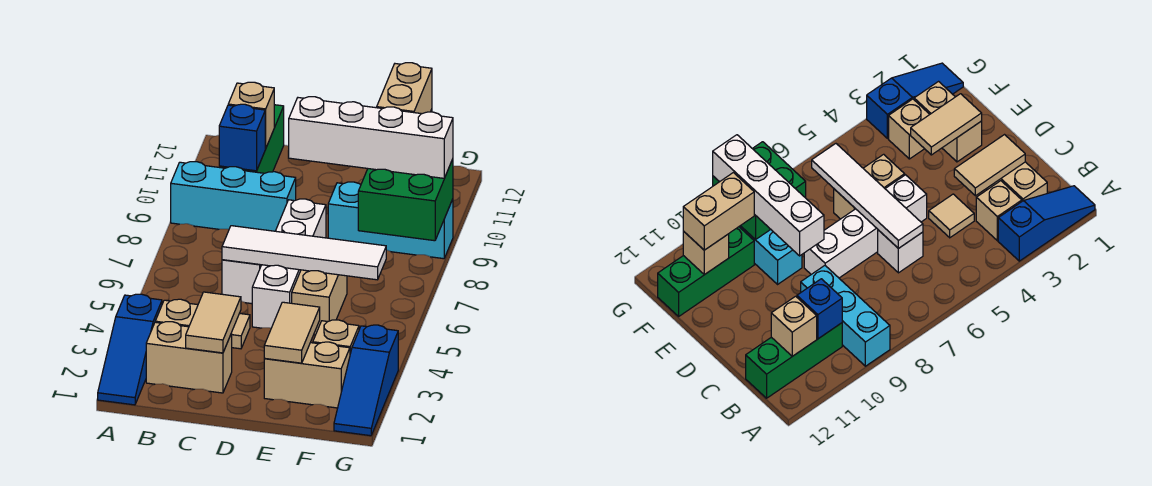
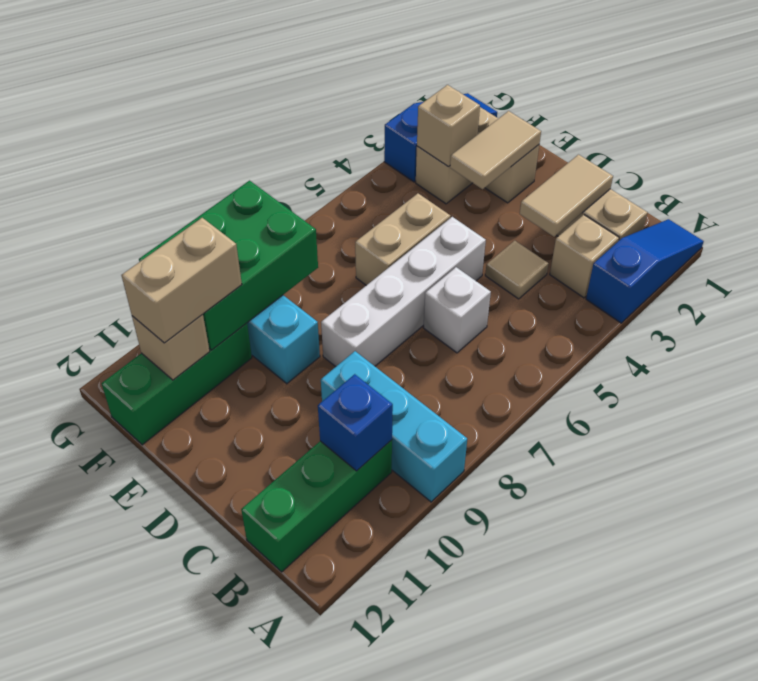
tan 1x1 brick [228,82,274,148] -> tan 1x1 brick moved to [417,85,480,166]
white 1x4 tile [222,226,386,280] -> none
white 1x4 brick [289,97,453,178] -> none
green 2x2 brick [358,159,453,241] -> green 2x3 brick [139,181,318,350]

